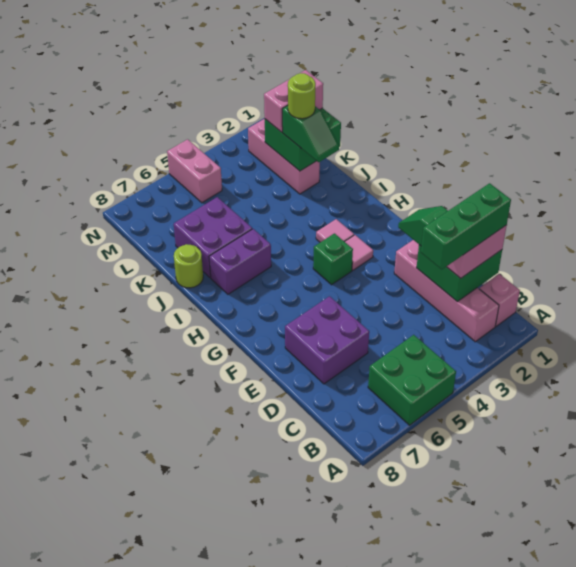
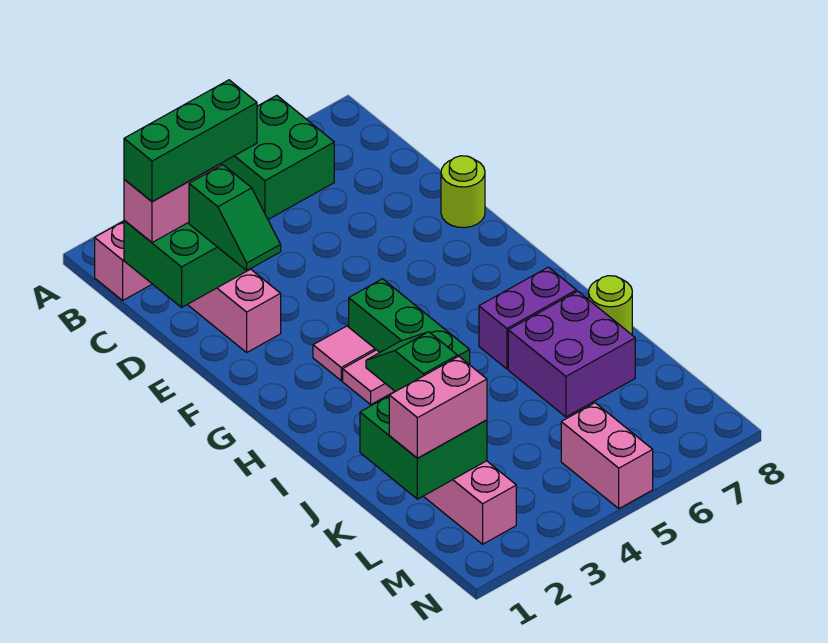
purple 2x2 brick [285,296,369,384] -> none
green 1x1 brick [313,233,353,285] -> green 1x3 brick [349,279,470,365]
lime 1x1 round brick [288,73,315,119] -> lime 1x1 round brick moved to [441,156,485,228]

